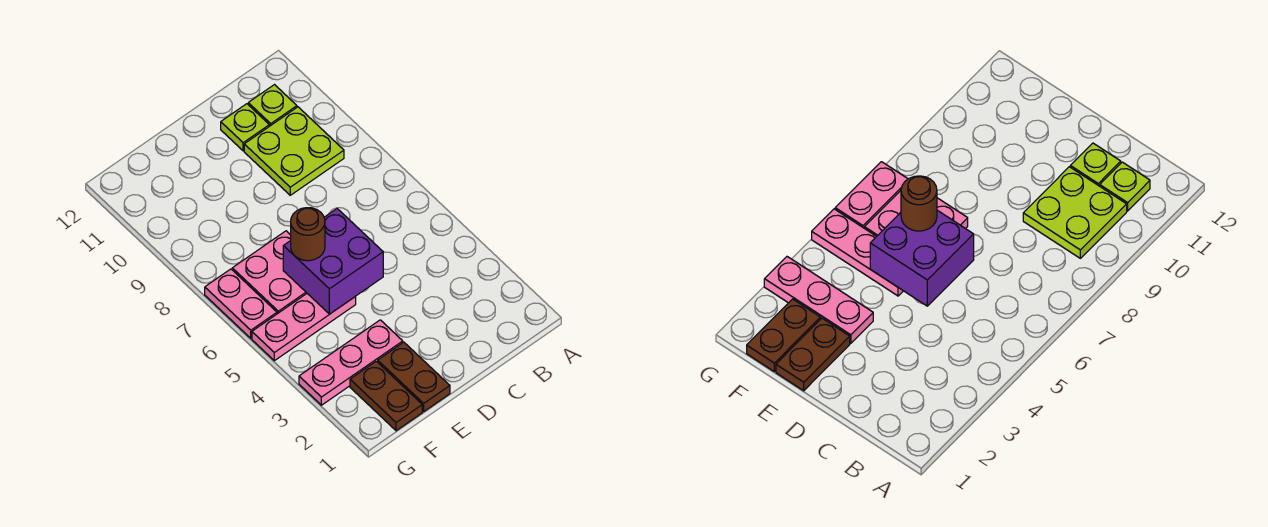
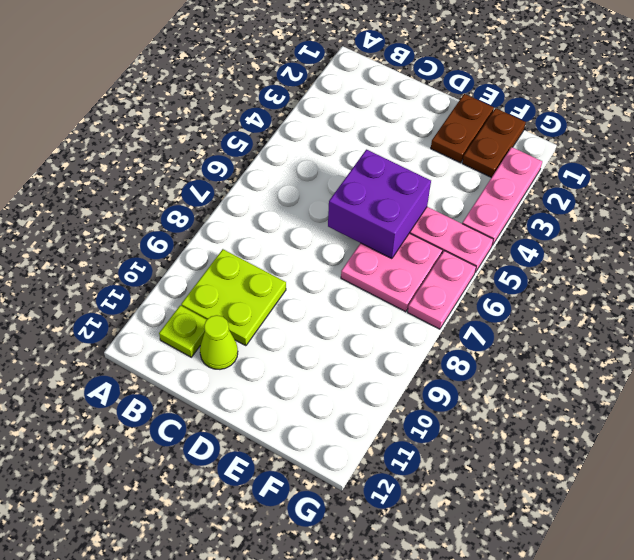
lime 1x1 plate [221,104,269,151] -> lime 1x1 cone [200,315,238,369]
pink 1x3 plate [299,320,403,405] -> pink 1x3 plate turned to [462,147,542,245]
brown 1x1 round brick [291,208,325,261] -> none

